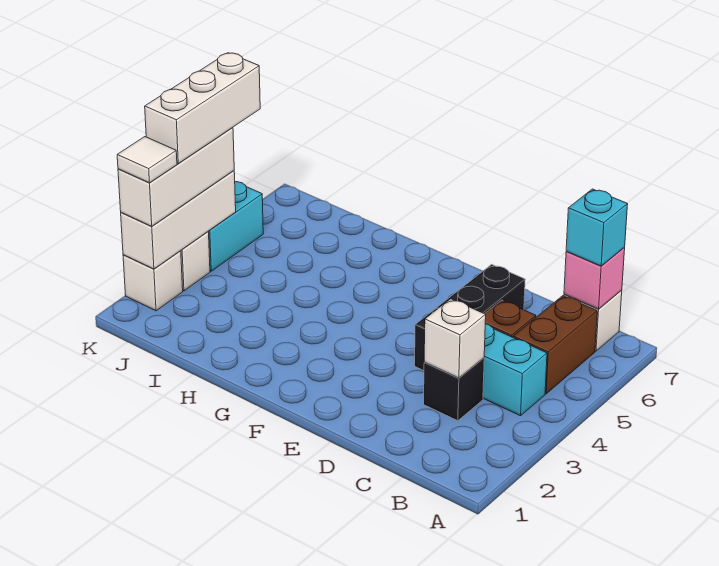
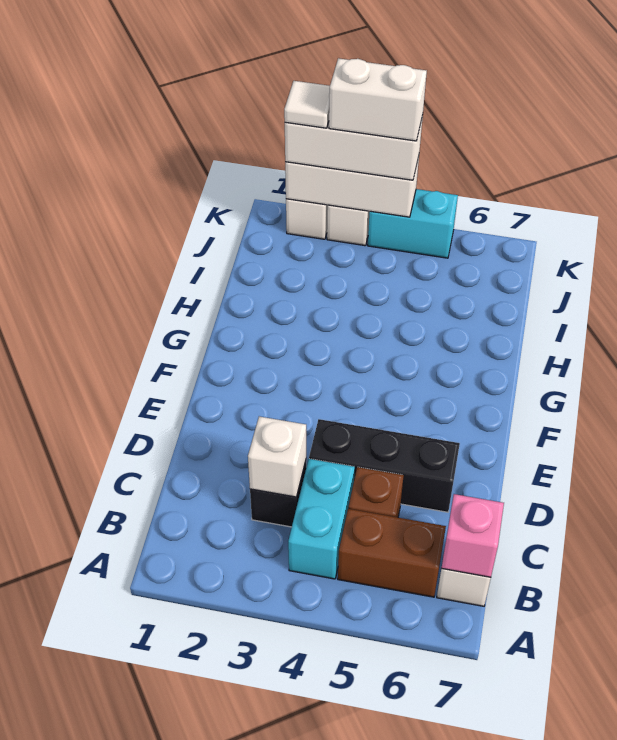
cyan 1x1 brick [566,189,628,266] -> none
white 1x3 brick [145,53,260,163] -> white 1x2 brick [329,58,427,141]

